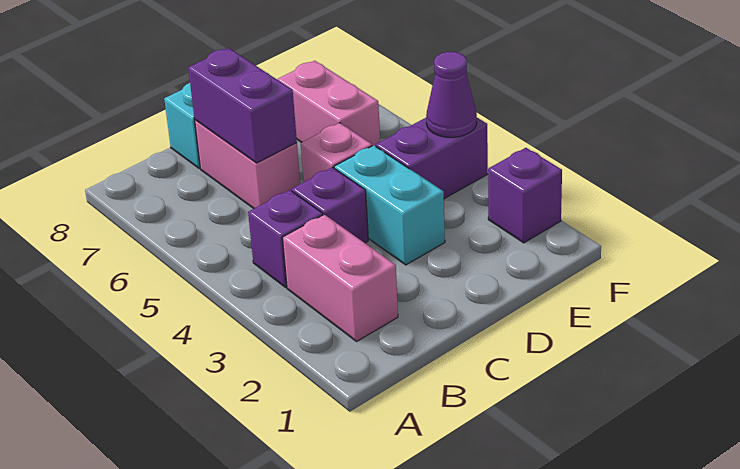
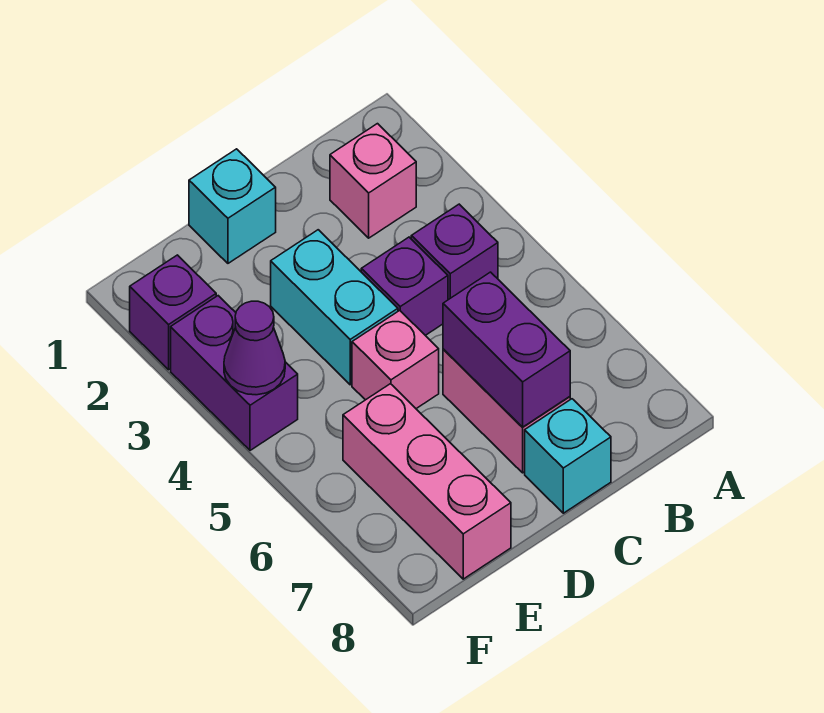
pink 1x2 brick [282,214,398,341] -> pink 1x1 brick [330,124,416,238]
none -> cyan 1x1 brick [189,149,276,263]
purple 1x2 brick [376,118,488,199] -> purple 1x2 brick turned to [171,296,298,450]
pink 1x2 brick [277,61,380,146] -> pink 1x3 brick [343,384,511,579]

